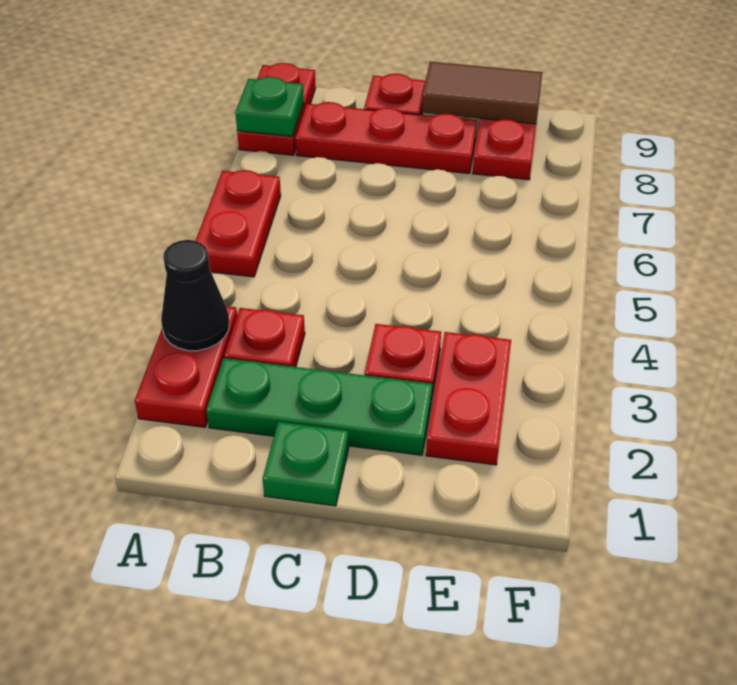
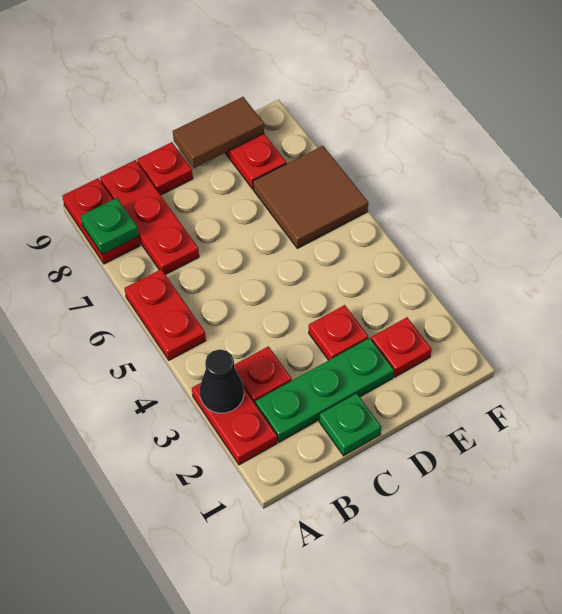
red 1x3 plate [296,102,477,173] -> red 1x3 plate turned to [100,160,199,275]
red 1x2 plate [426,332,511,465] -> red 1x1 plate [371,317,432,377]
none -> brown 2x2 tile [253,146,368,248]

